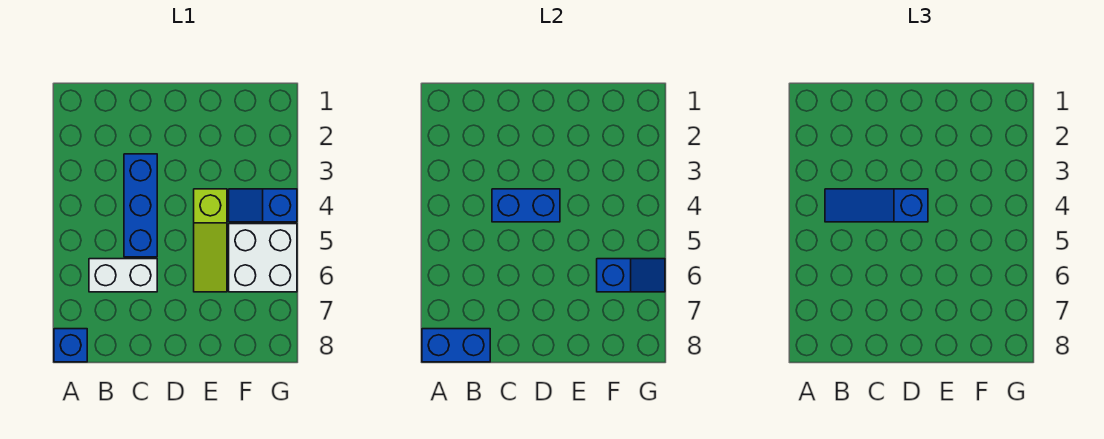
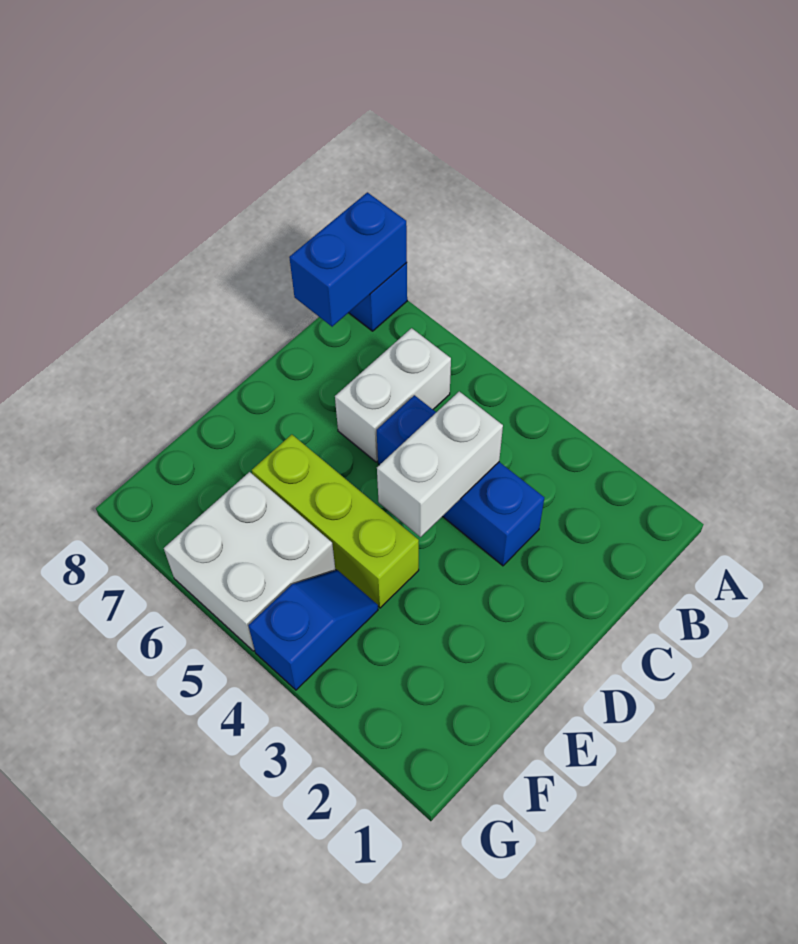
blue 1x3 slope [825,189,928,222] -> none
blue 1x2 brick [492,189,560,222] -> white 1x2 brick [377,391,503,537]
lime 1x3 slope [194,189,227,292] -> lime 1x3 brick [252,435,419,608]
blue 1x2 slope [597,259,665,292] -> none

